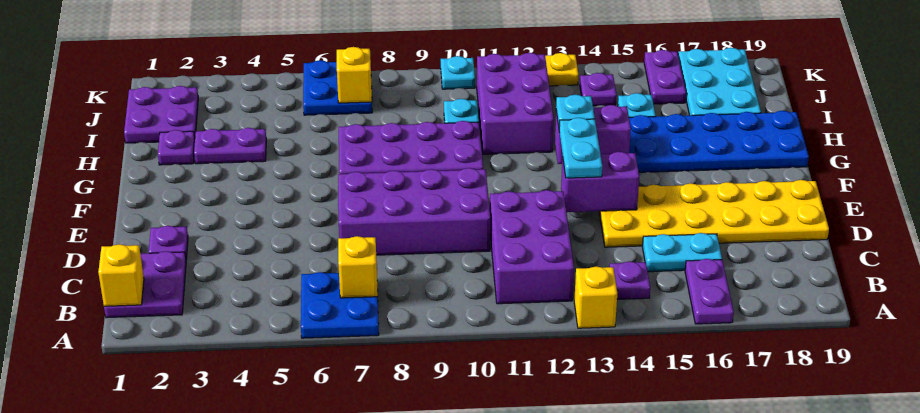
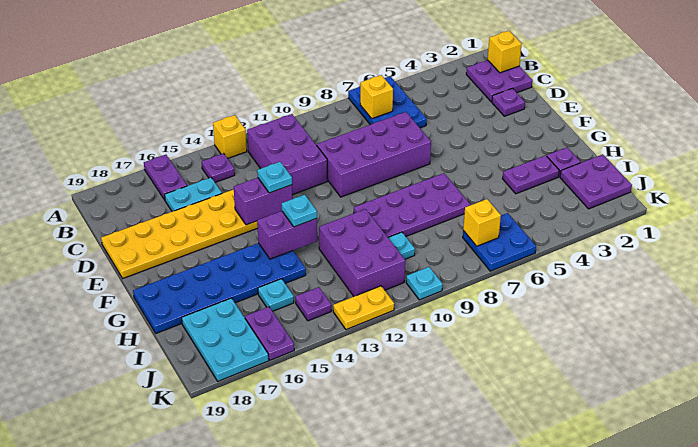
blue 2x2 plate [301,272,379,338] -> blue 2x3 plate [348,76,427,128]
cyan 1x2 plate [559,118,602,178] -> cyan 1x1 plate [257,162,292,193]

